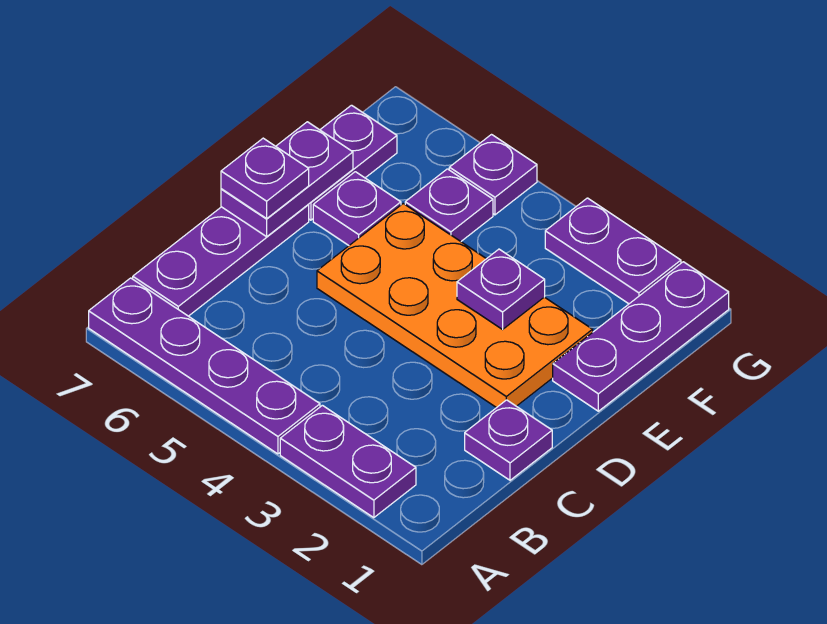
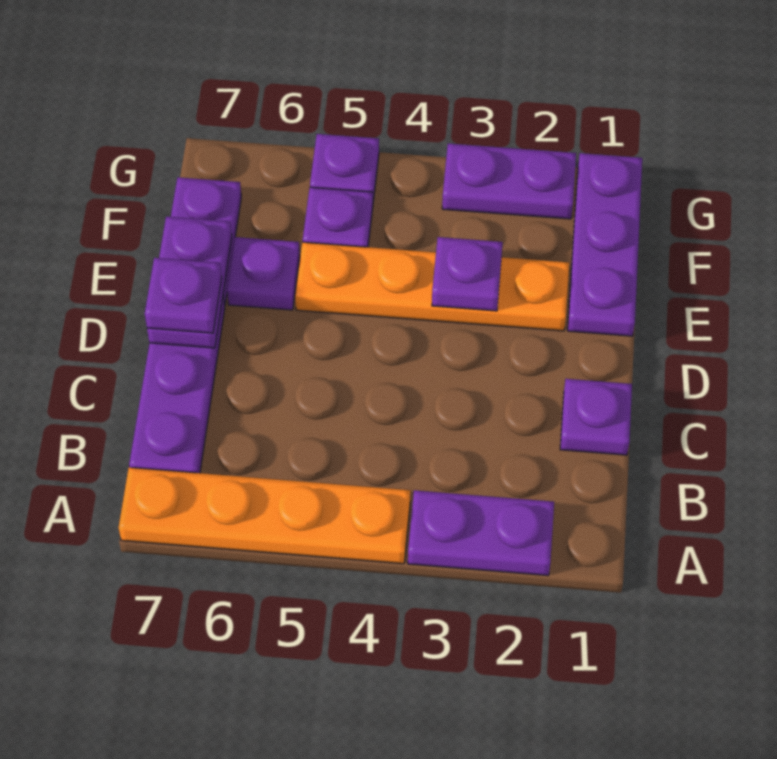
purple 1x4 plate [89,278,320,454] -> orange 1x4 plate [119,467,410,564]
orange 2x4 plate [317,204,593,408] -> orange 1x4 plate [295,242,569,331]

